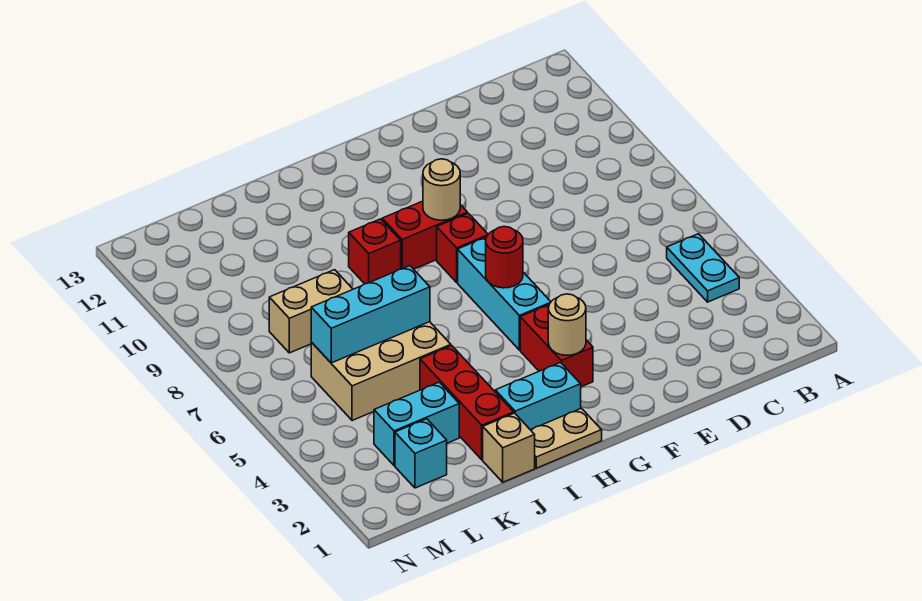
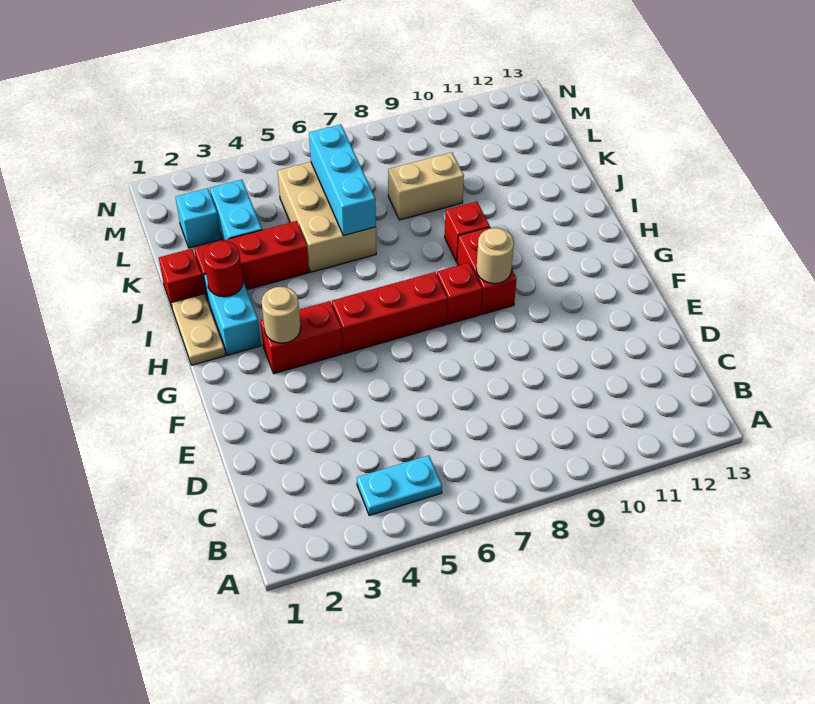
cyan 1x3 brick [458,237,551,350] -> red 1x3 brick [332,272,448,354]
red 1x1 round brick [486,227,523,288] -> red 1x1 round brick moved to [203,241,243,297]
tan 1x1 brick [483,413,535,482] -> red 1x1 brick [159,249,205,307]
tan 1x2 brick [269,270,353,353] -> tan 1x2 brick turned to [388,152,464,220]

